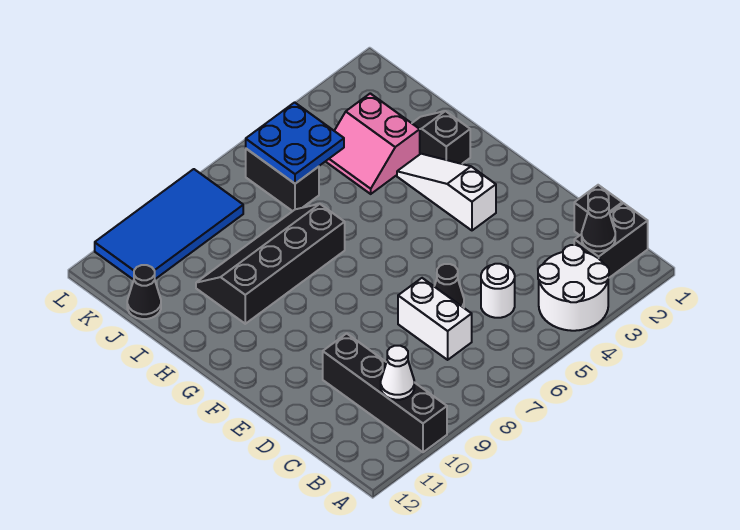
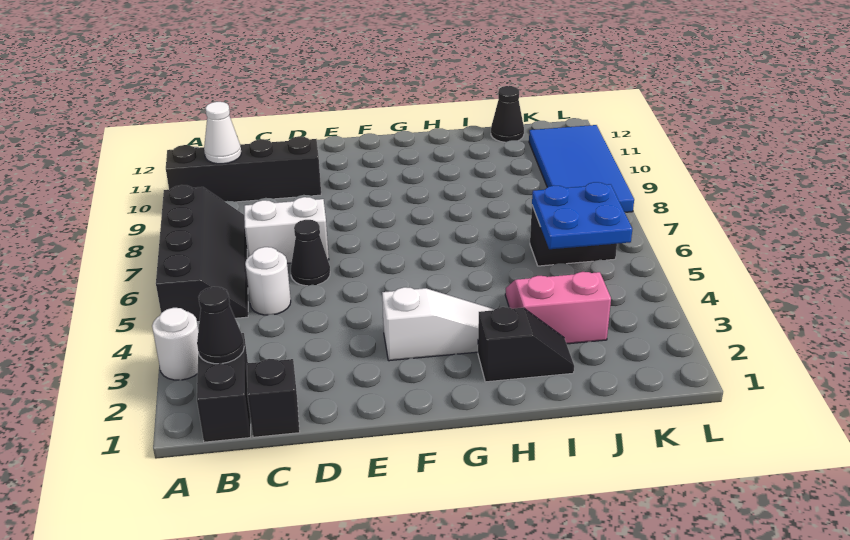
white 2x2 round brick [538,245,609,331] -> white 1x1 round brick [152,308,198,380]
black 2x4 slope [196,204,345,324] -> black 2x4 slope moved to [156,185,248,322]

